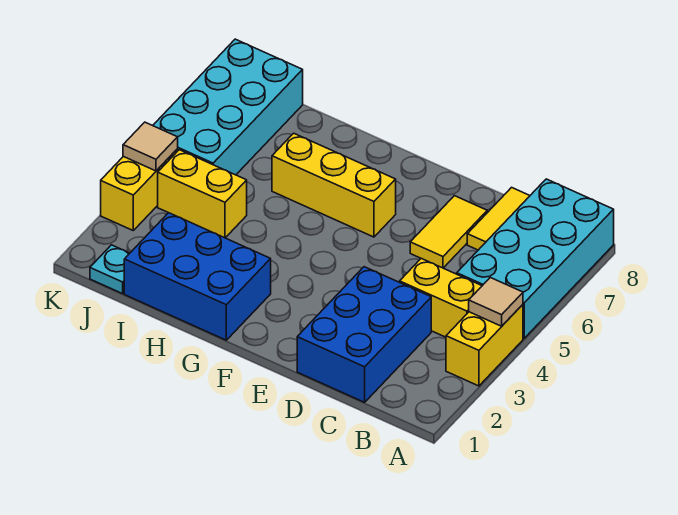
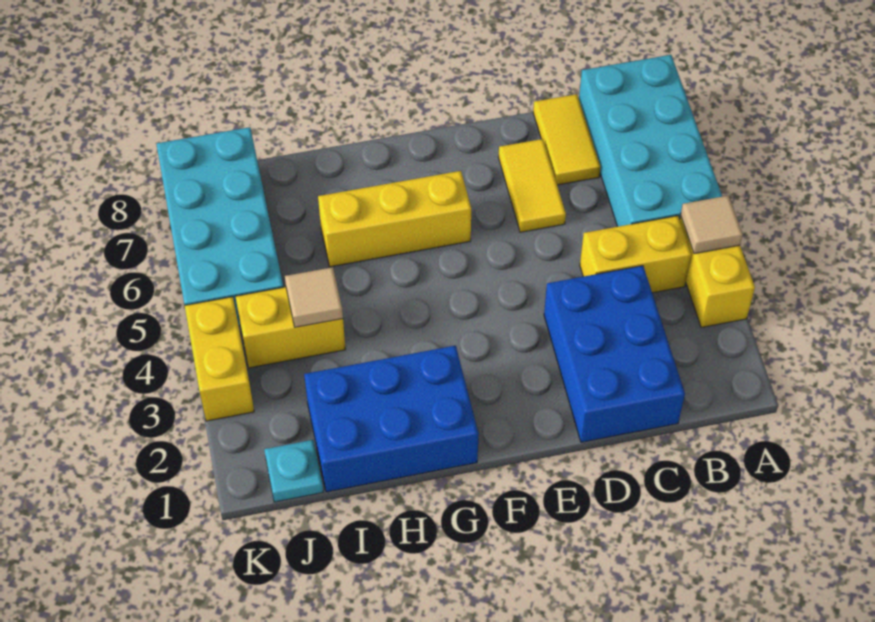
tan 1x1 tile [123,122,178,171] -> tan 1x1 tile moved to [285,267,343,327]

